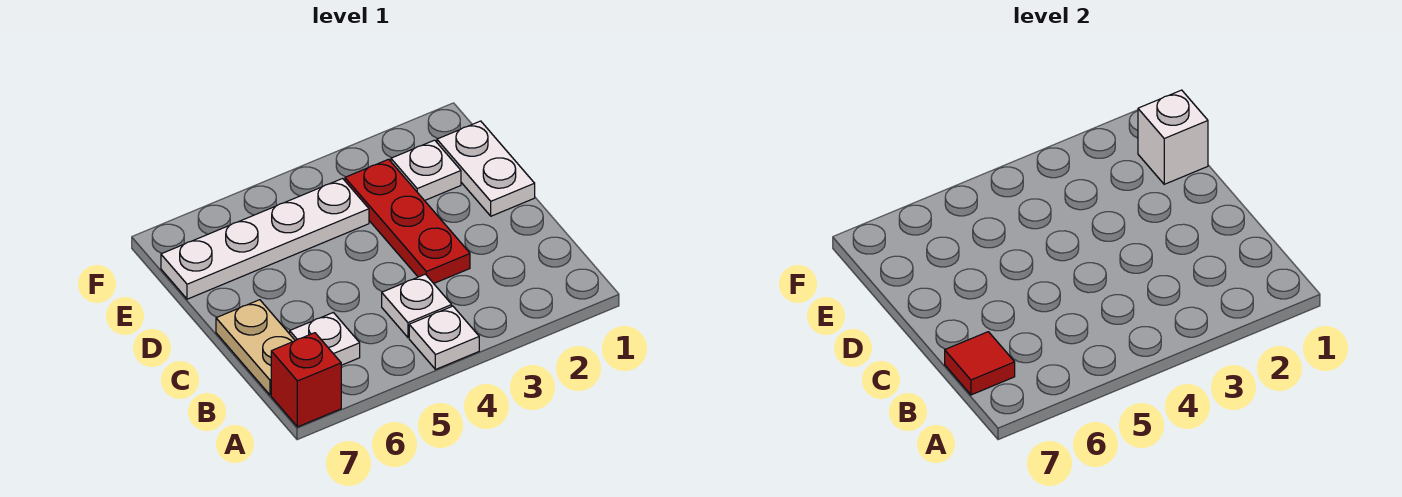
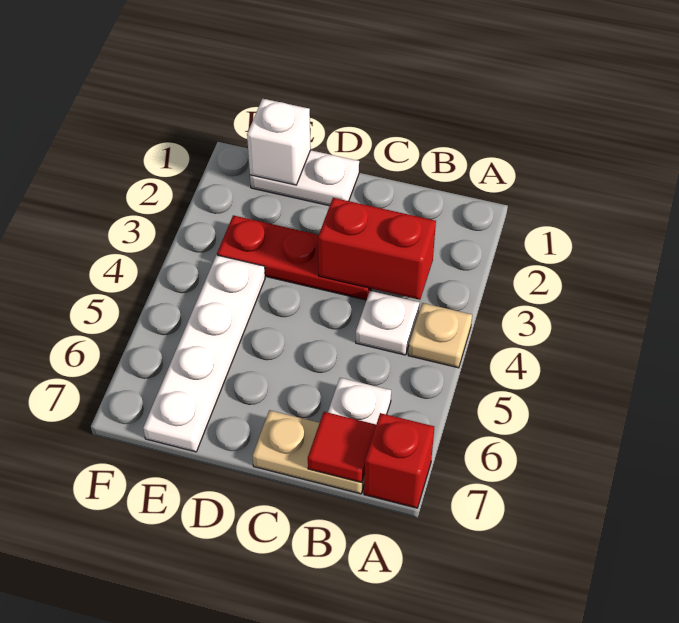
white 1x1 plate [409,306,479,369] -> tan 1x1 plate [408,303,472,368]
none -> red 1x2 brick [318,198,436,300]
white 1x1 plate [391,140,461,201] -> none

